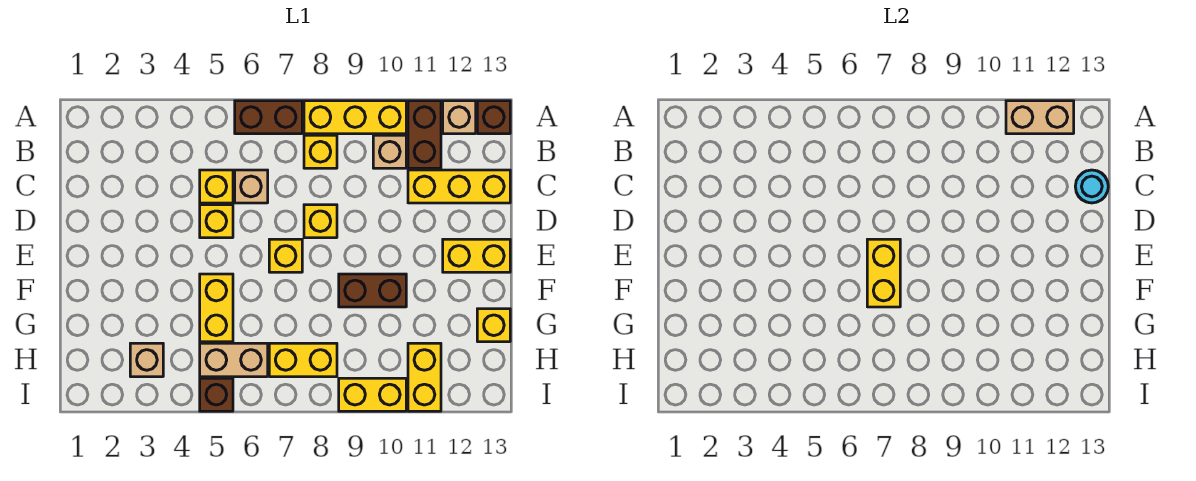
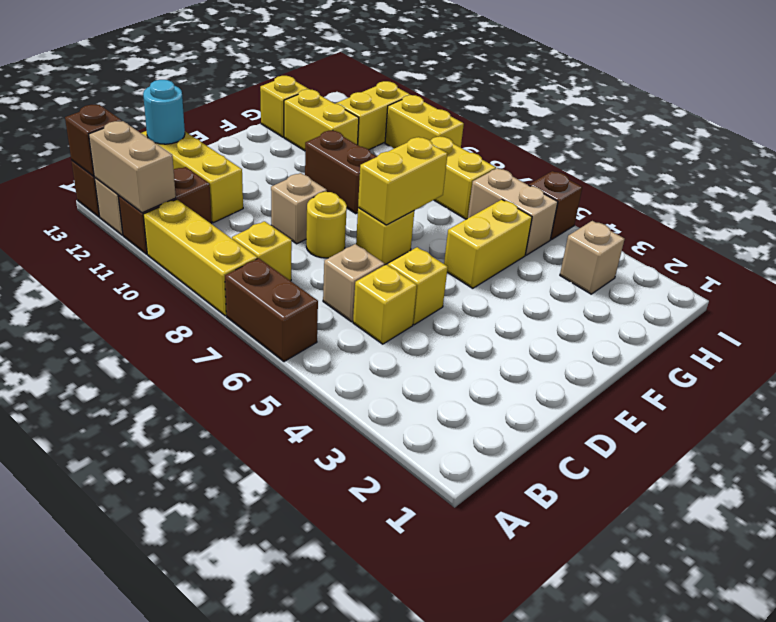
none -> brown 1x1 brick [65,105,122,176]
tan 1x1 brick [373,135,406,168] -> tan 1x1 brick moved to [271,173,327,244]
yellow 1x1 brick [304,205,337,238] -> yellow 1x1 round brick [306,192,347,258]
yellow 1x2 brick [443,239,510,272] -> yellow 1x2 brick moved to [284,89,359,151]

